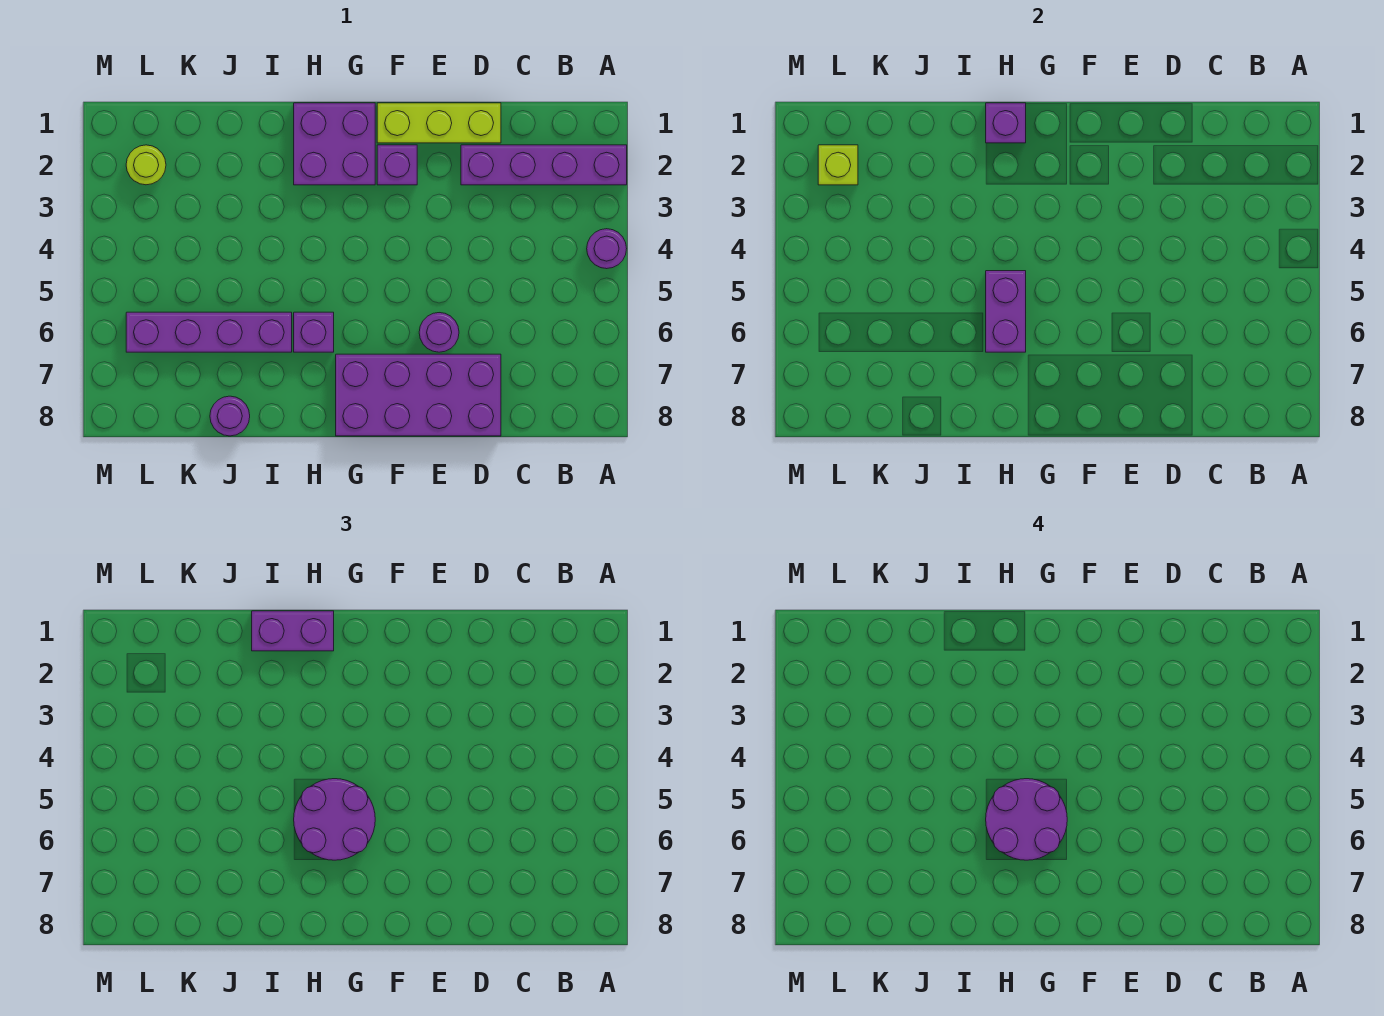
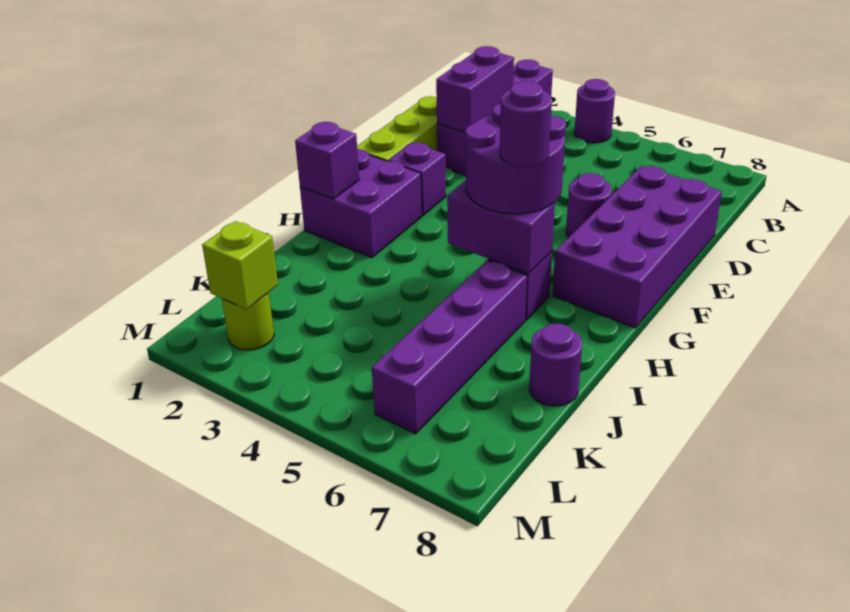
purple 2x2 round brick [986,779,1067,860] -> purple 1x1 round brick [500,81,552,167]
purple 1x2 brick [252,611,334,651] -> purple 1x2 brick moved to [436,46,514,132]

